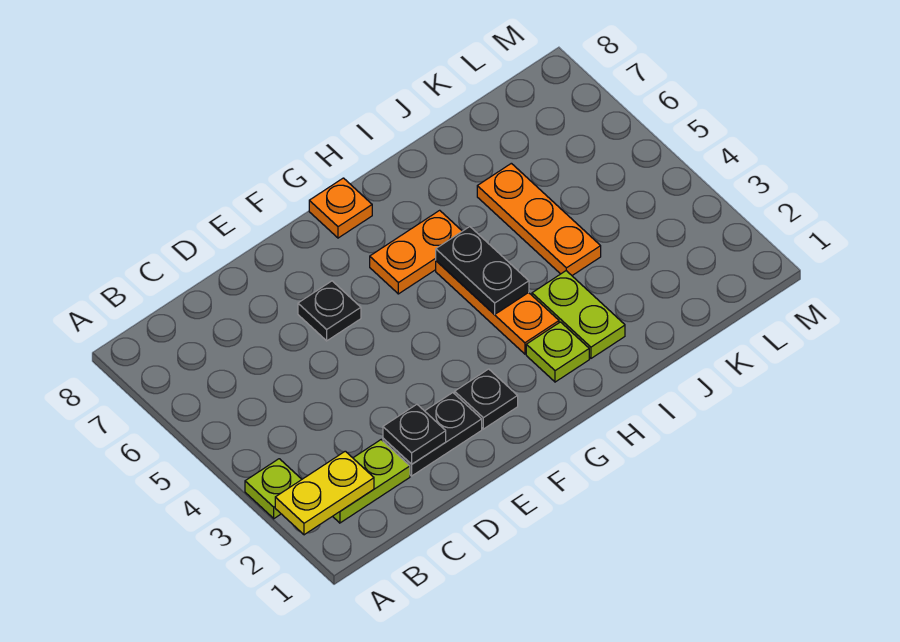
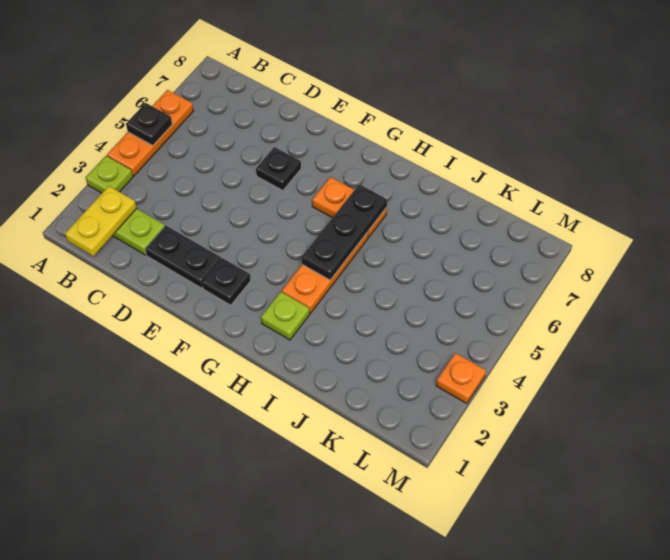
yellow 1x2 plate [275,451,374,535] -> yellow 1x2 plate turned to [65,186,137,256]
black 1x1 plate [383,404,446,464] -> black 1x1 plate moved to [126,103,172,145]
orange 1x1 plate [309,178,372,238] -> orange 1x1 plate moved to [436,353,486,404]
black 1x2 plate [436,227,529,314] -> black 1x3 plate [302,184,387,280]
lime 1x2 plate [532,271,625,358] -> none
orange 1x3 plate [477,163,601,275] -> orange 1x3 plate moved to [107,90,194,176]

